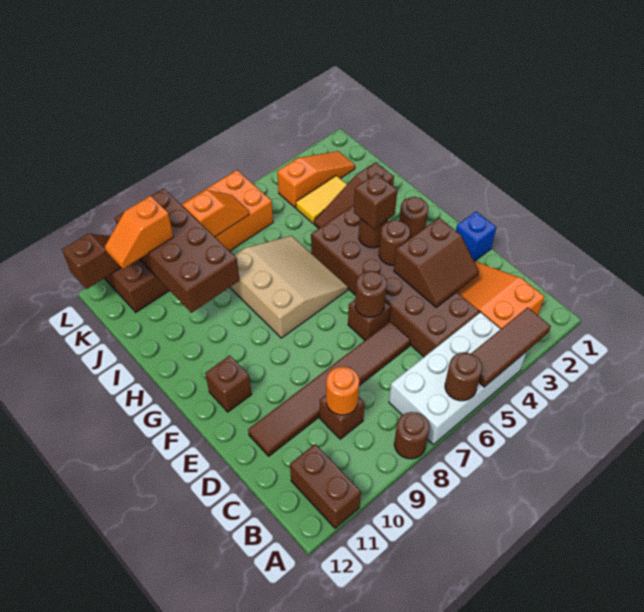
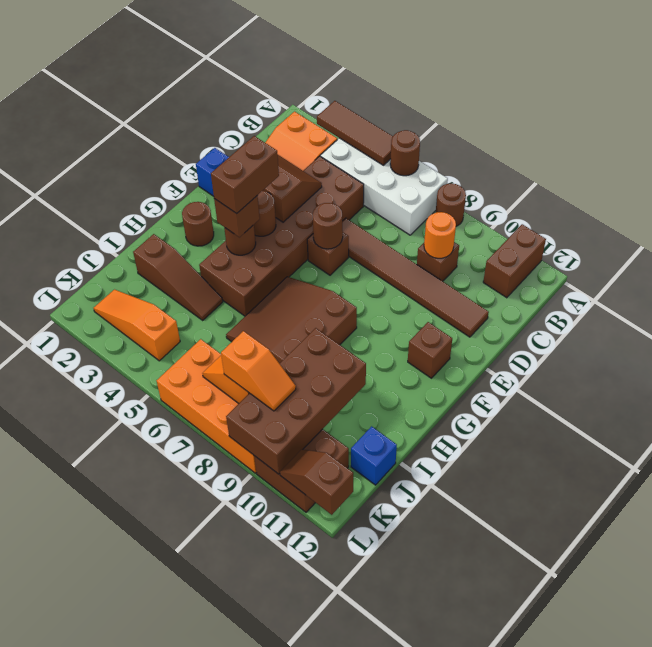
none -> brown 1x2 brick [211,136,279,213]
tan 3x3 slope [230,236,348,338] -> brown 3x3 slope [226,277,357,364]
yellow 1x2 tile [296,176,347,224] -> none
none -> blue 1x1 brick [351,426,397,485]
orange 1x2 slope [105,196,173,269] -> orange 1x2 slope moved to [221,331,296,411]

